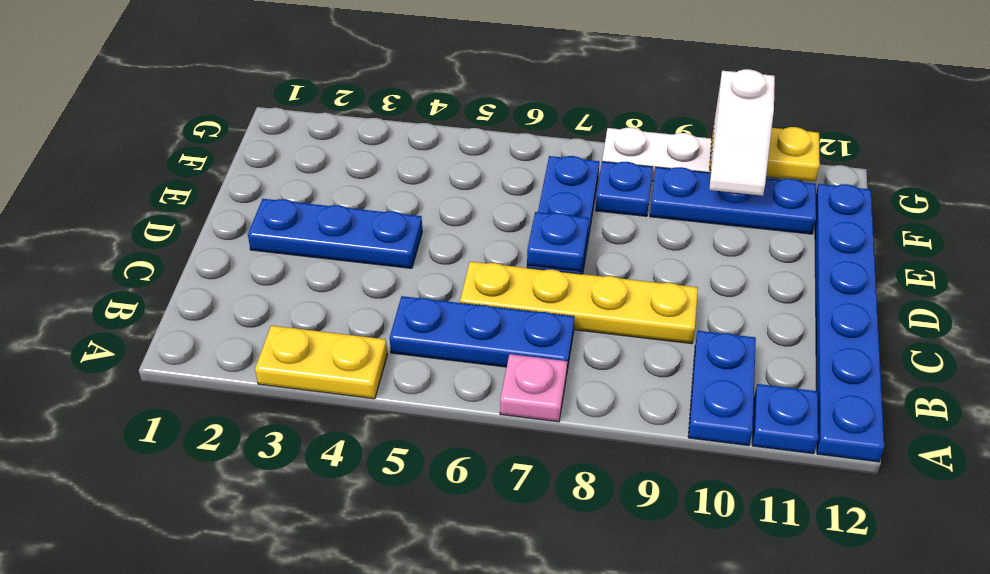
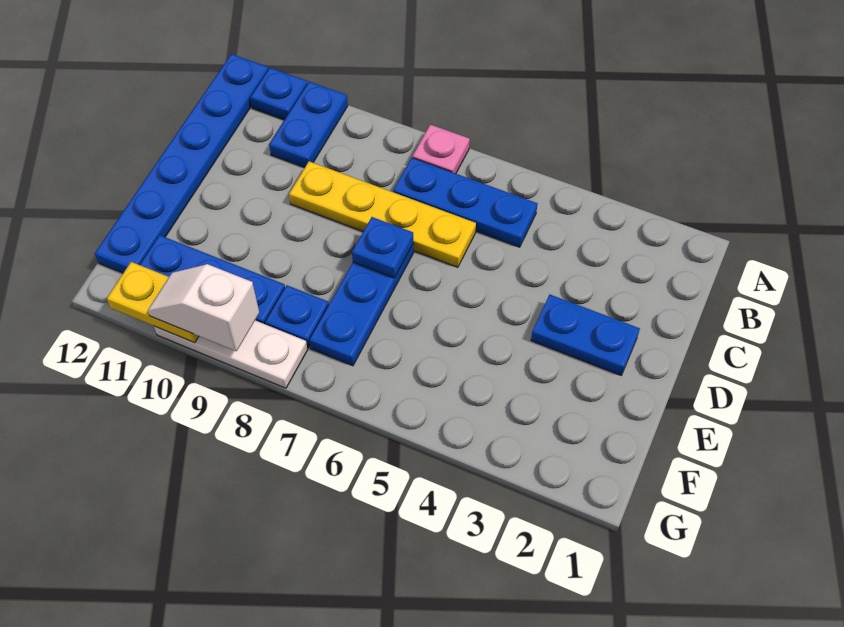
yellow 1x2 plate [255,326,387,399] -> none
blue 1x3 plate [248,199,422,268] -> blue 1x2 plate [531,295,640,375]
white 1x2 slope [709,69,775,196] -> white 1x2 slope turned to [148,264,259,351]

